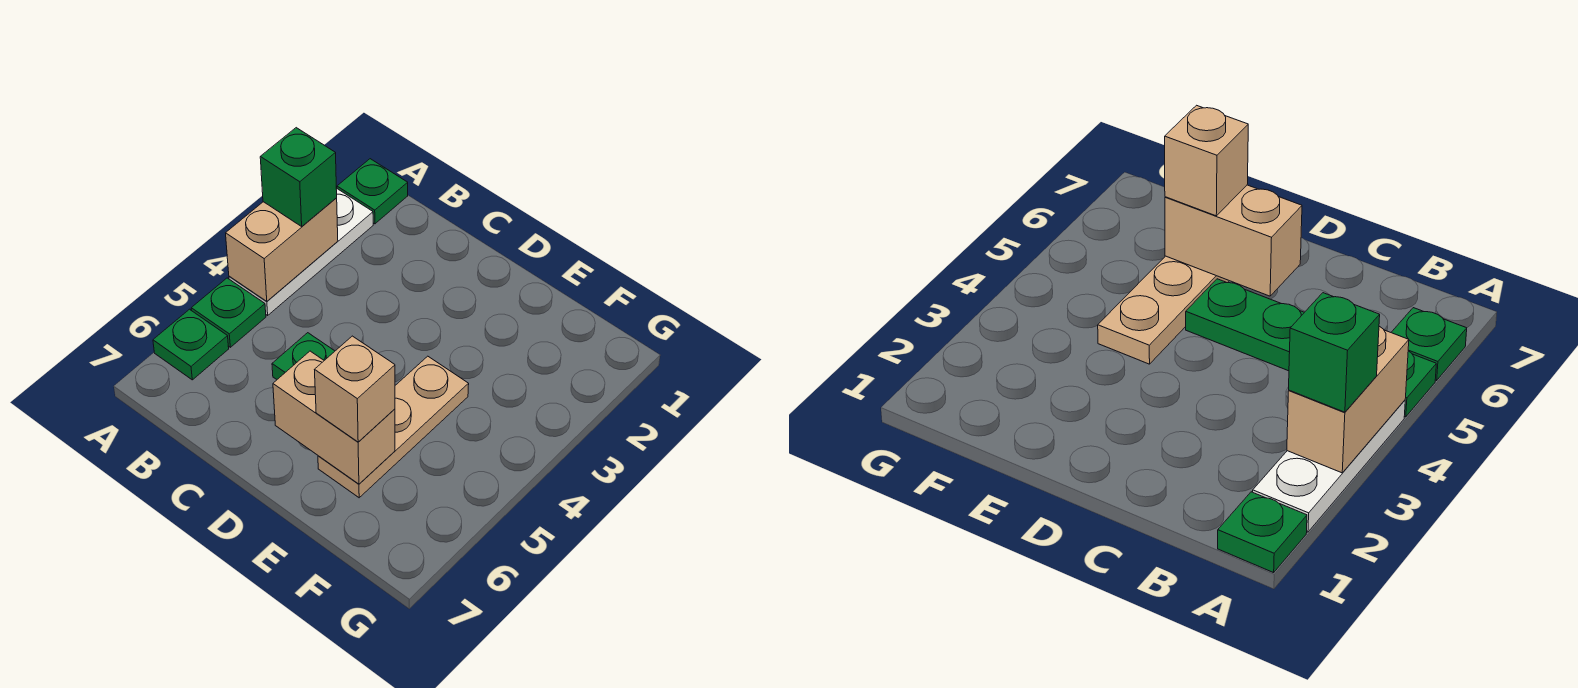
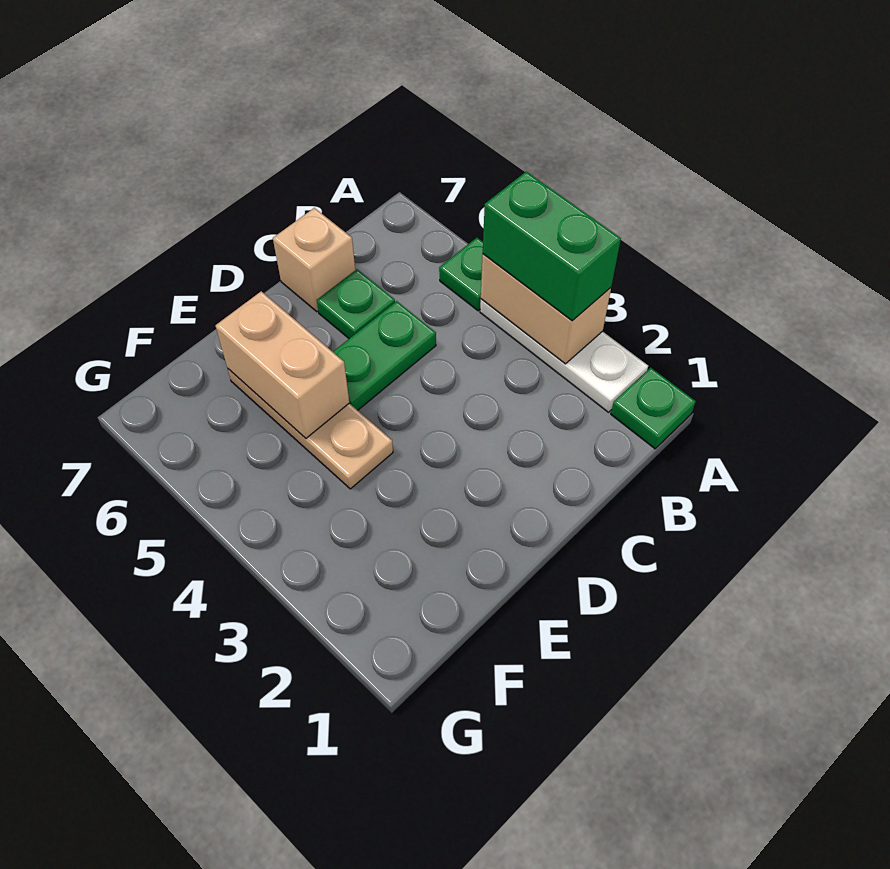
green 1x1 brick [260,128,337,226] -> green 1x2 brick [483,172,621,321]
green 1x1 plate [153,309,229,380] -> green 1x1 plate moved to [317,269,395,338]
tan 1x2 brick [273,351,395,484] -> tan 1x2 brick turned to [216,291,349,438]
tan 1x1 brick [315,336,395,442] -> tan 1x1 brick moved to [273,208,355,312]

